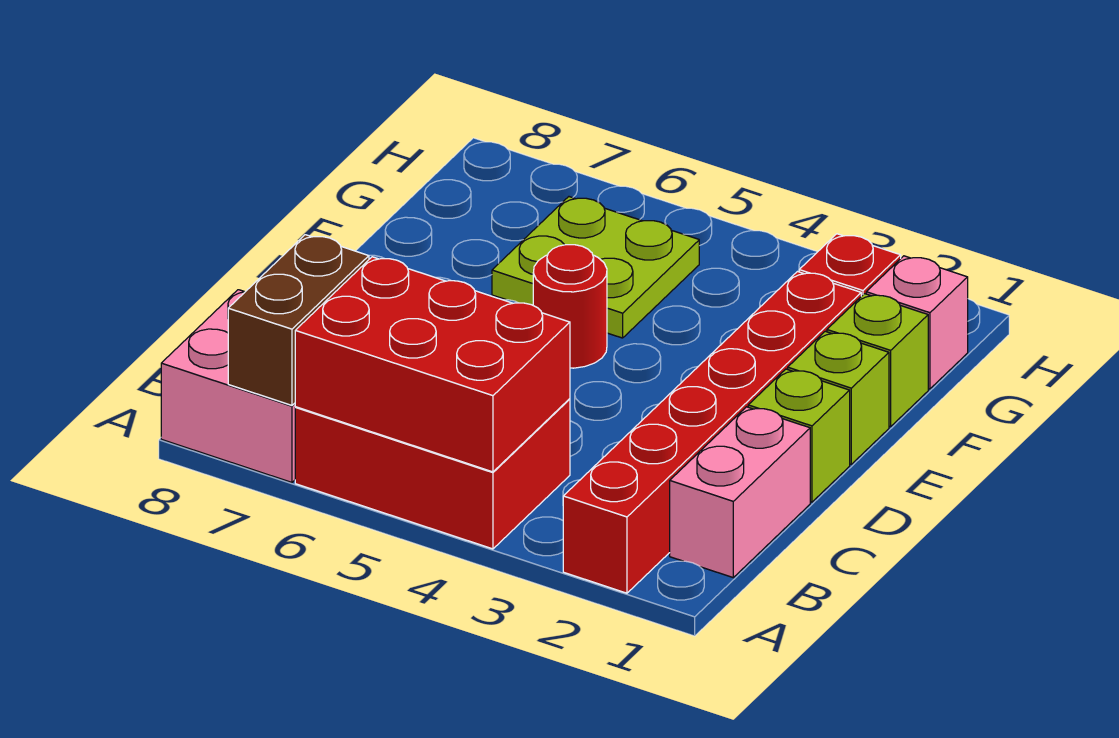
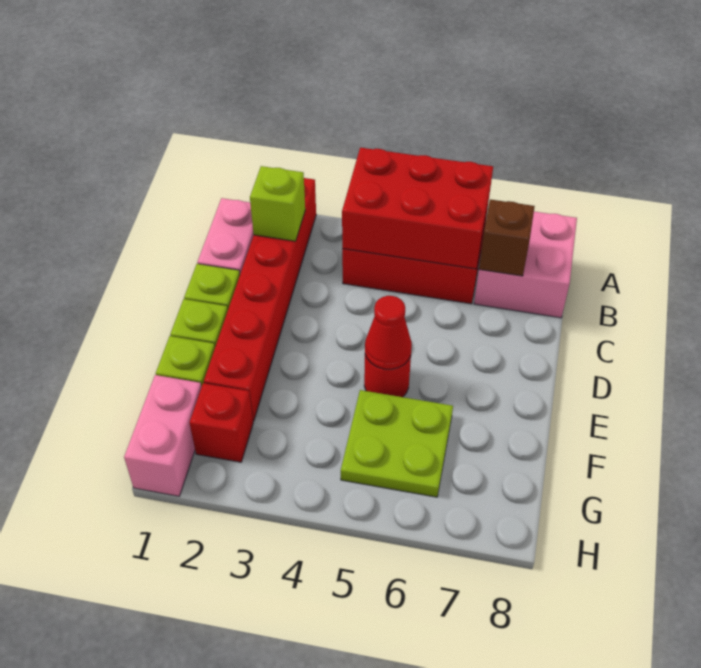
brown 1x2 brick [228,235,369,405] -> brown 1x1 brick [479,199,535,276]
none -> lime 1x1 brick [250,166,305,241]
none -> red 1x1 cone [365,296,412,369]
pink 1x1 brick [866,256,968,389] -> pink 1x2 brick [124,375,201,496]

